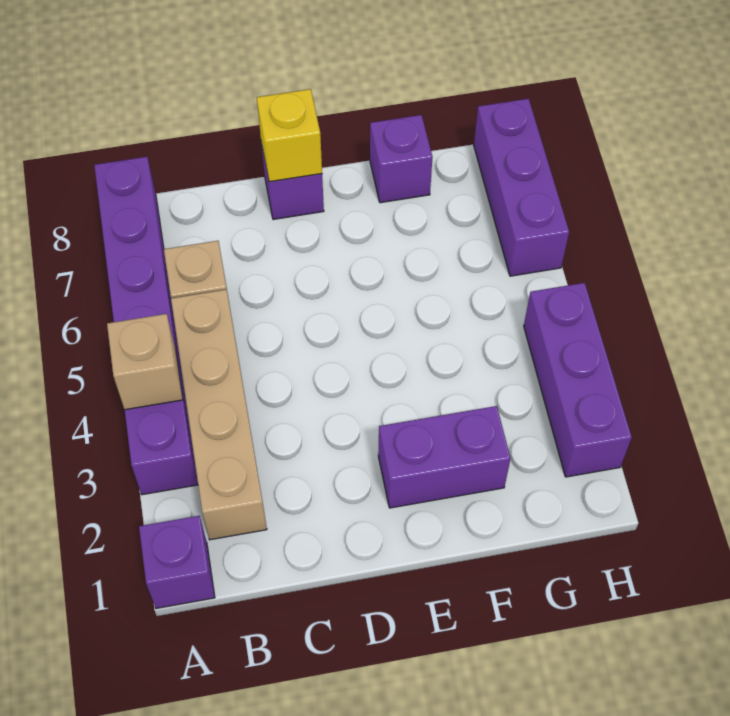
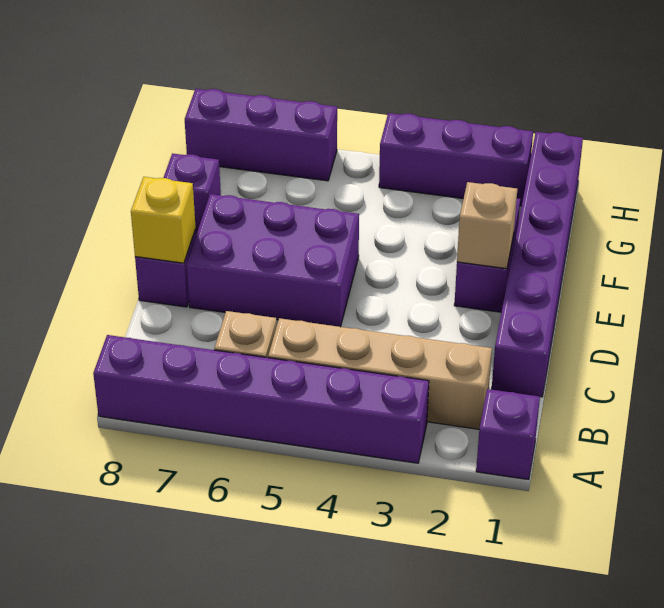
tan 1x1 brick [107,314,183,410] -> tan 1x1 brick moved to [457,182,517,269]
none -> purple 1x6 brick [492,132,583,397]
none -> purple 2x3 brick [187,194,359,327]

